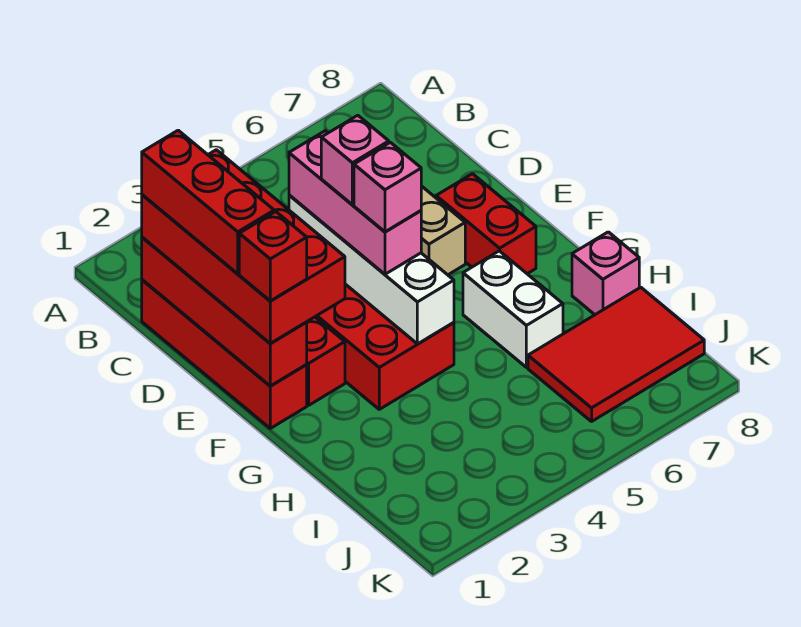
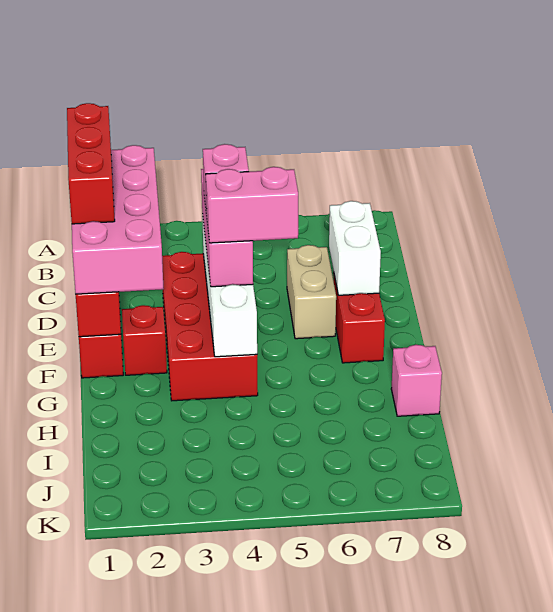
red 2x4 brick [142,150,345,344] -> pink 2x4 brick [72,145,164,294]
red 1x1 brick [239,212,307,301] -> none
pink 1x1 brick [354,142,421,232] -> pink 1x2 brick [206,167,298,243]
white 1x2 brick [463,251,563,367] -> white 1x2 brick moved to [329,201,381,295]
red 2x3 tile [528,287,704,421] -> none

